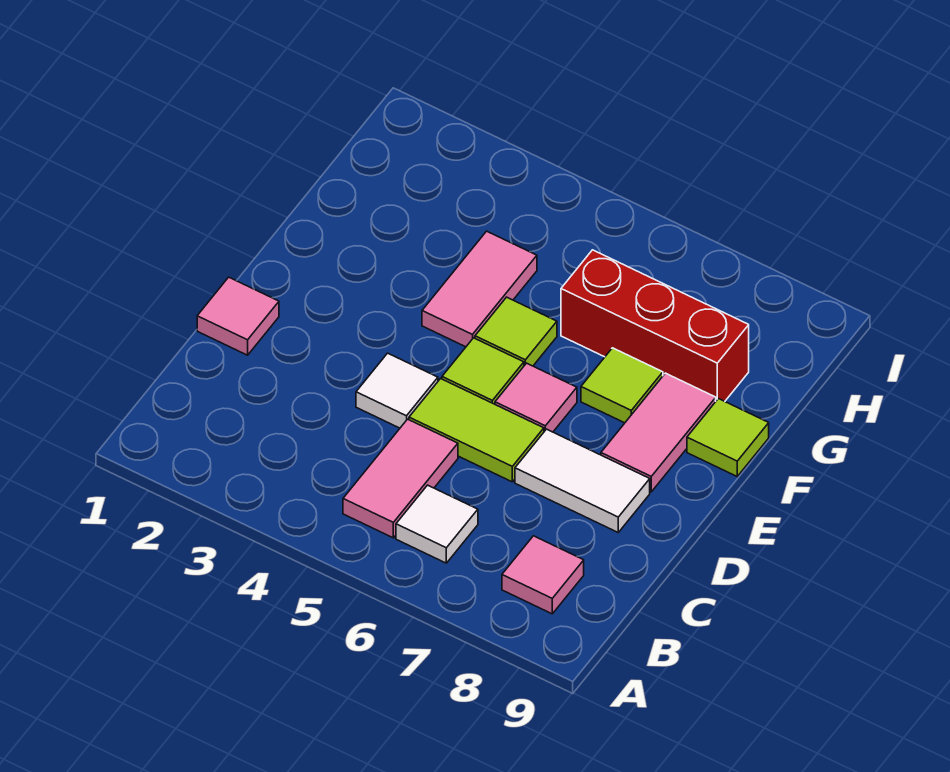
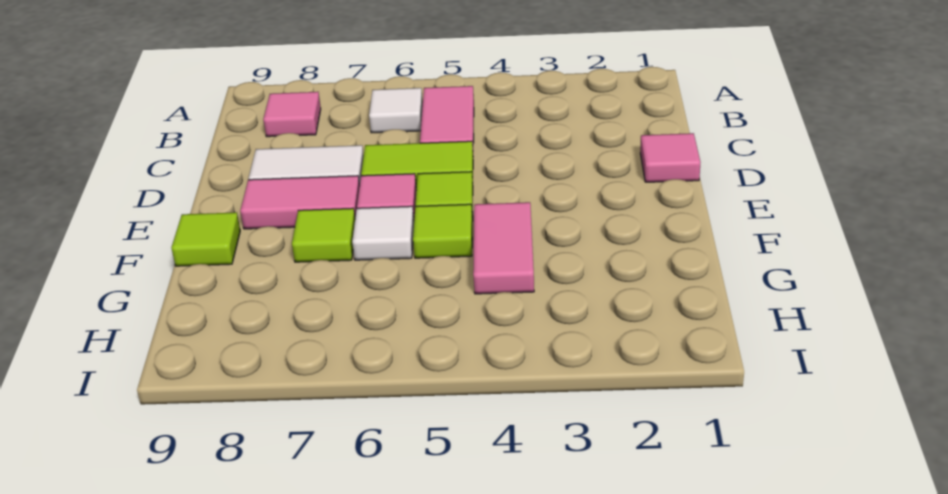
white 1x1 tile [356,353,438,428] -> white 1x1 tile moved to [352,206,414,260]
pink 1x2 tile [601,373,716,492] -> pink 1x2 tile turned to [240,176,360,229]
red 1x3 brick [561,250,749,401] -> none

